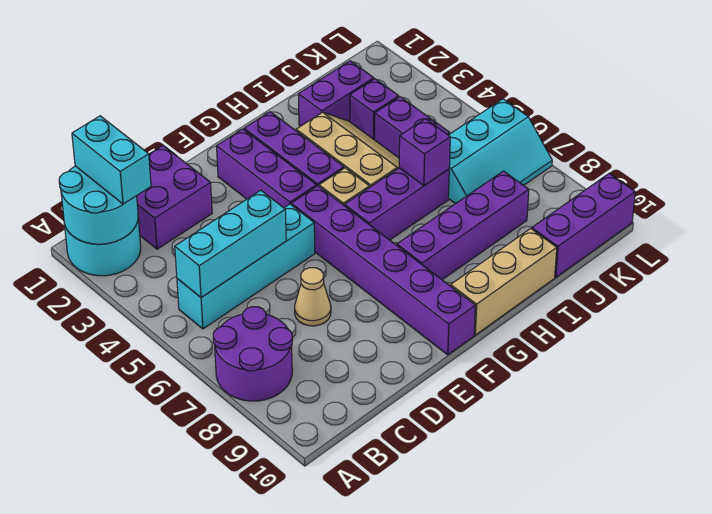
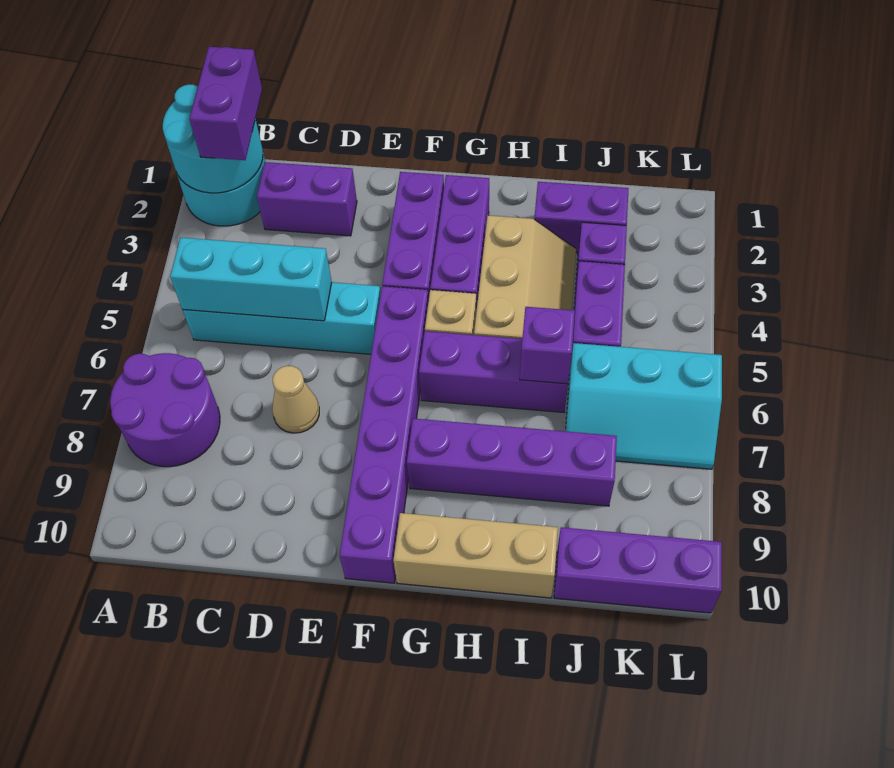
cyan 1x2 brick [72,116,151,204] -> purple 1x2 brick [189,47,262,160]
purple 2x2 brick [137,146,212,249] -> purple 1x2 brick [257,162,357,236]

